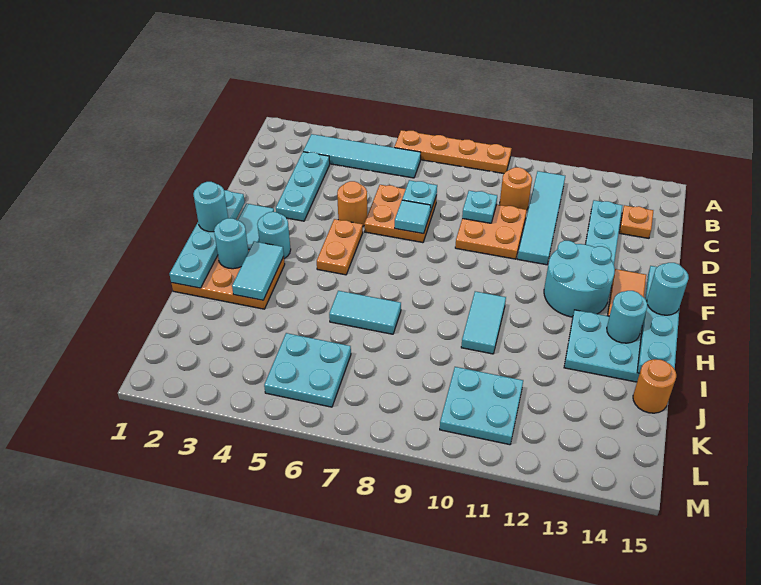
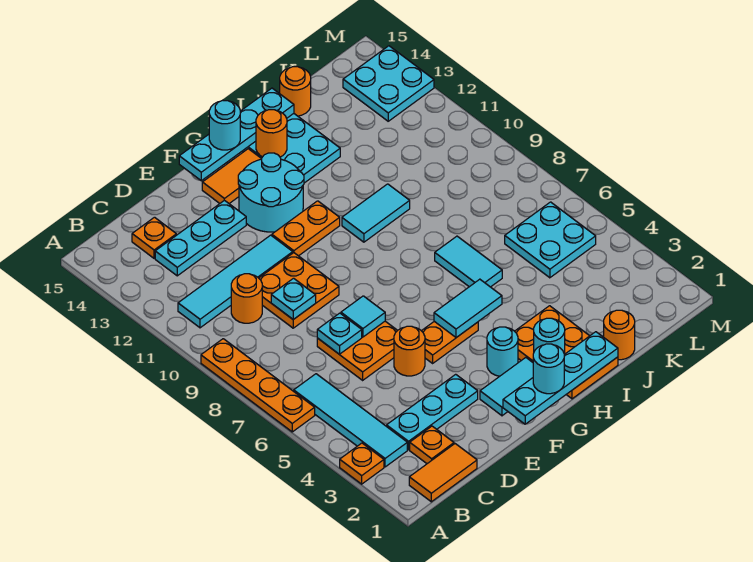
none -> orange 1x1 plate [340,443,384,484]
none -> orange 1x2 tile [409,444,477,502]
none -> orange 1x1 plate [410,426,454,464]
none -> orange 1x2 plate [272,201,340,256]
cyan 1x2 tile [232,241,284,300] -> cyan 1x2 tile moved to [434,279,502,338]
cyan 1x1 round brick [607,291,648,343] -> orange 1x1 round brick [256,110,287,157]
none -> orange 1x1 round brick [604,310,635,360]
cyan 2x2 plate [440,367,523,445] -> cyan 2x2 plate moved to [343,46,434,121]

